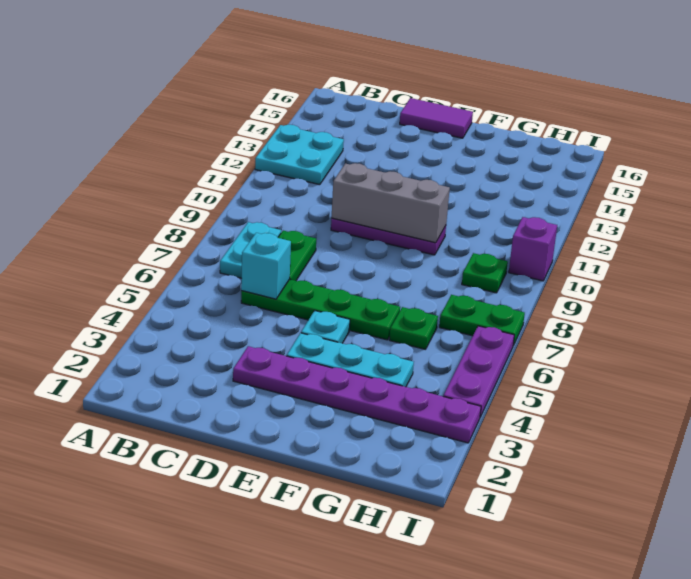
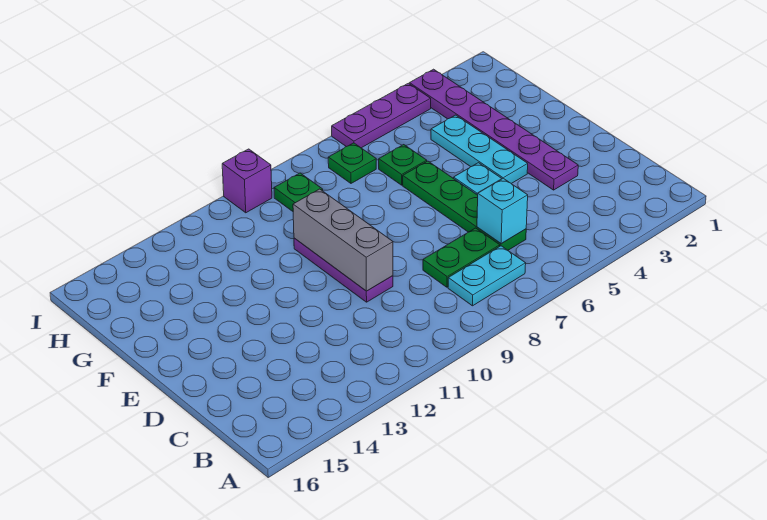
cyan 2x2 plate [255,125,344,185] -> none
purple 1x2 tile [400,98,473,138] -> none
green 1x2 plate [439,295,525,346] -> green 1x1 plate [328,143,376,183]

